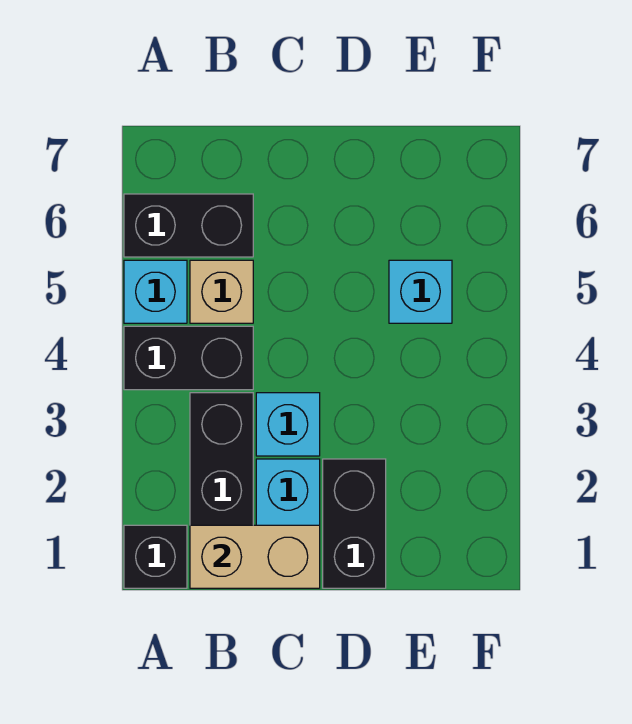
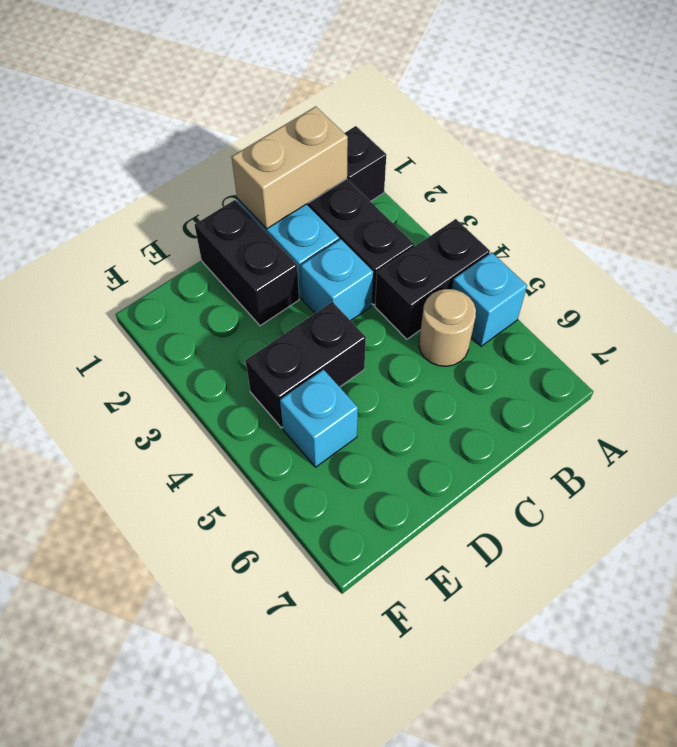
black 1x2 brick [124,194,253,257] -> black 1x2 brick moved to [246,302,366,428]
tan 1x1 brick [190,260,253,323] -> tan 1x1 round brick [419,289,476,366]

